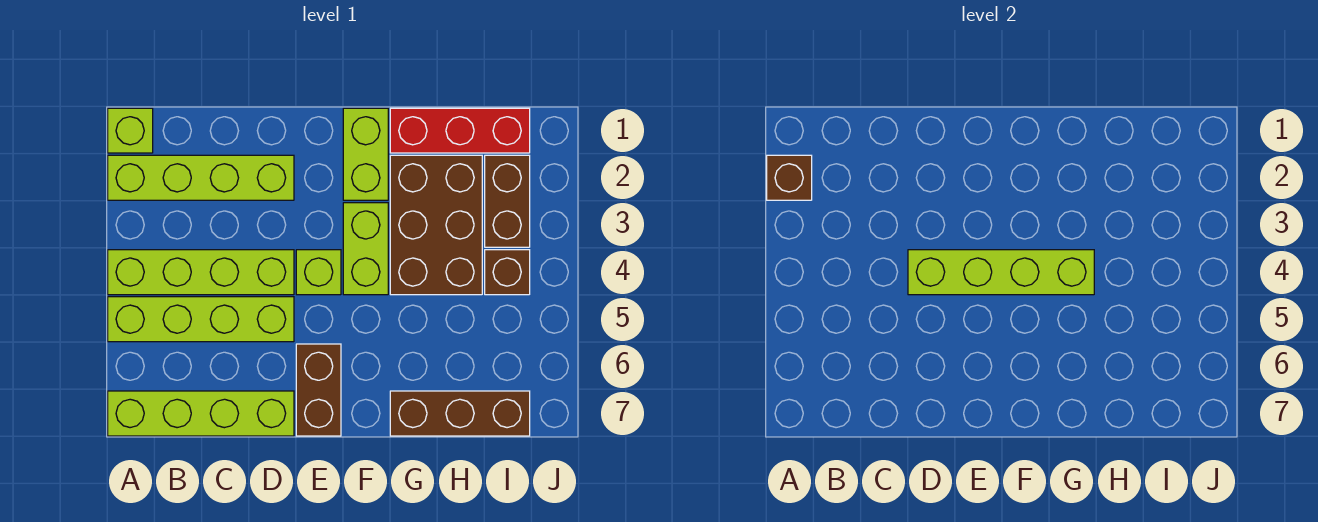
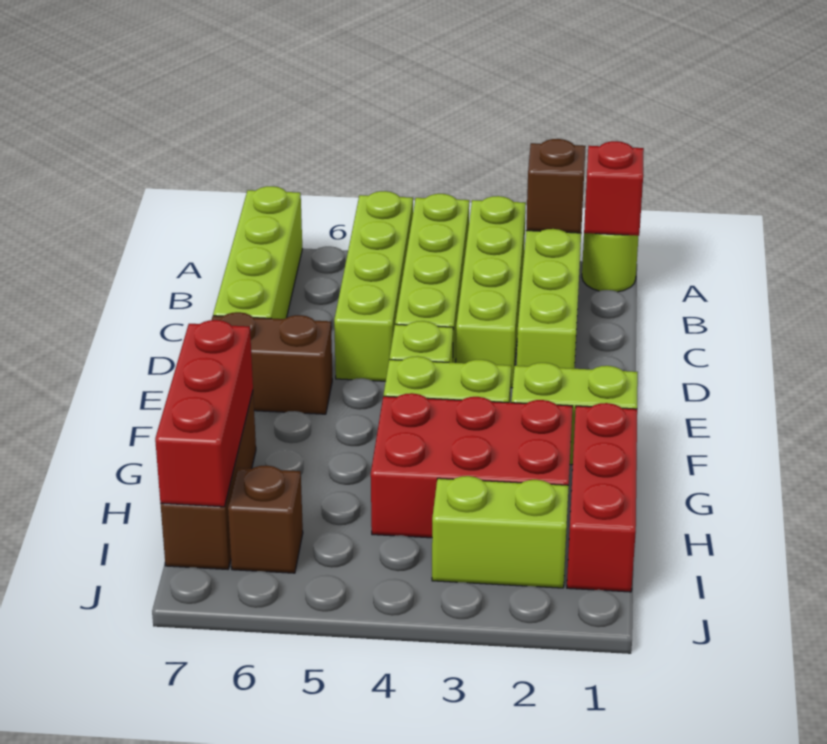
lime 1x1 brick [108,108,153,153] -> lime 1x1 round brick [582,233,638,292]
none -> red 1x1 brick [584,141,644,236]
lime 1x4 brick [908,250,1094,295] -> lime 1x4 brick moved to [456,196,526,388]
brown 2x3 brick [390,155,482,295] -> red 2x3 brick [371,393,573,538]
none -> red 1x3 brick [155,320,253,507]
brown 1x2 brick [485,155,530,247] -> lime 1x2 brick [432,476,569,588]
brown 1x1 brick [485,250,530,295] -> brown 1x1 brick moved to [228,465,303,573]

